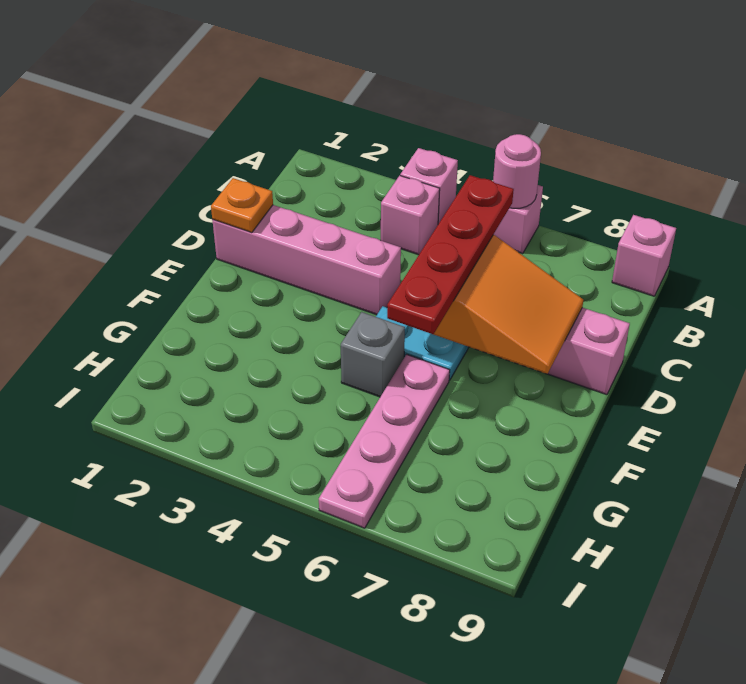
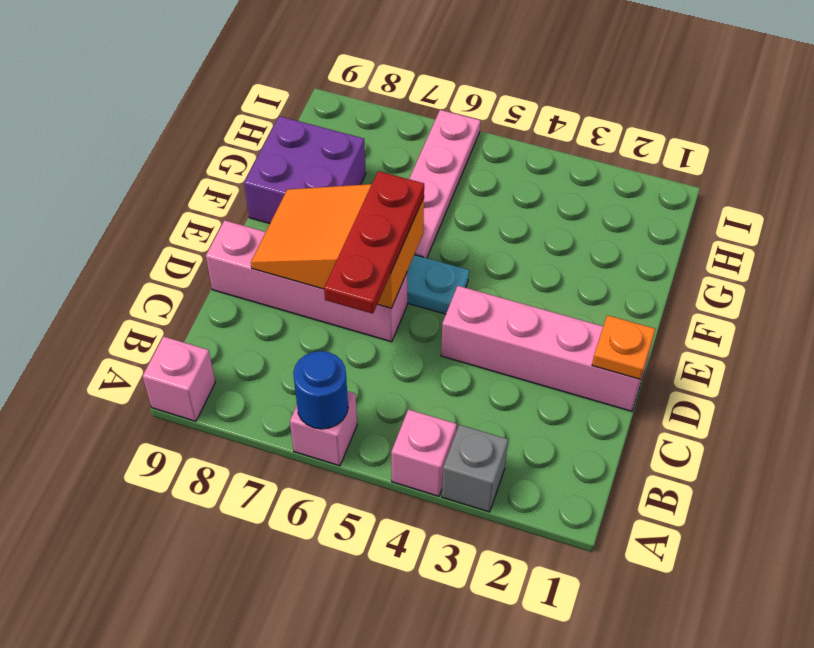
pink 1x1 round brick [493,134,541,208] -> blue 1x1 round brick [293,351,348,429]
pink 1x1 brick [381,176,440,255] -> none
red 1x4 plate [387,175,514,334] -> red 1x3 plate [324,171,424,314]
grey 1x1 brick [341,312,405,397] -> grey 1x1 brick moved to [442,425,508,512]
none -> purple 2x2 brick [244,116,366,224]

